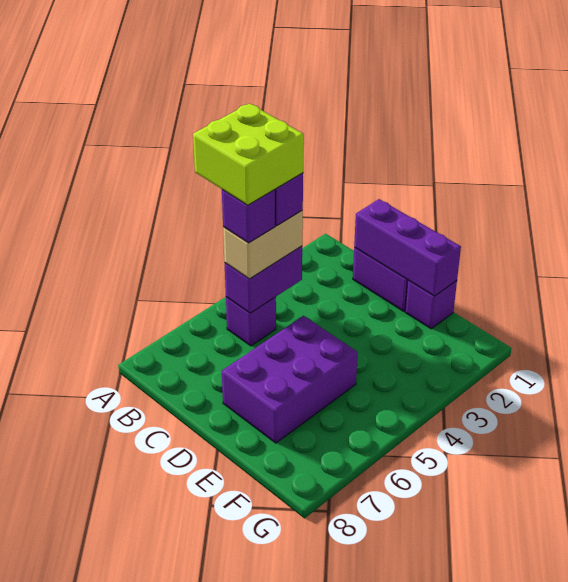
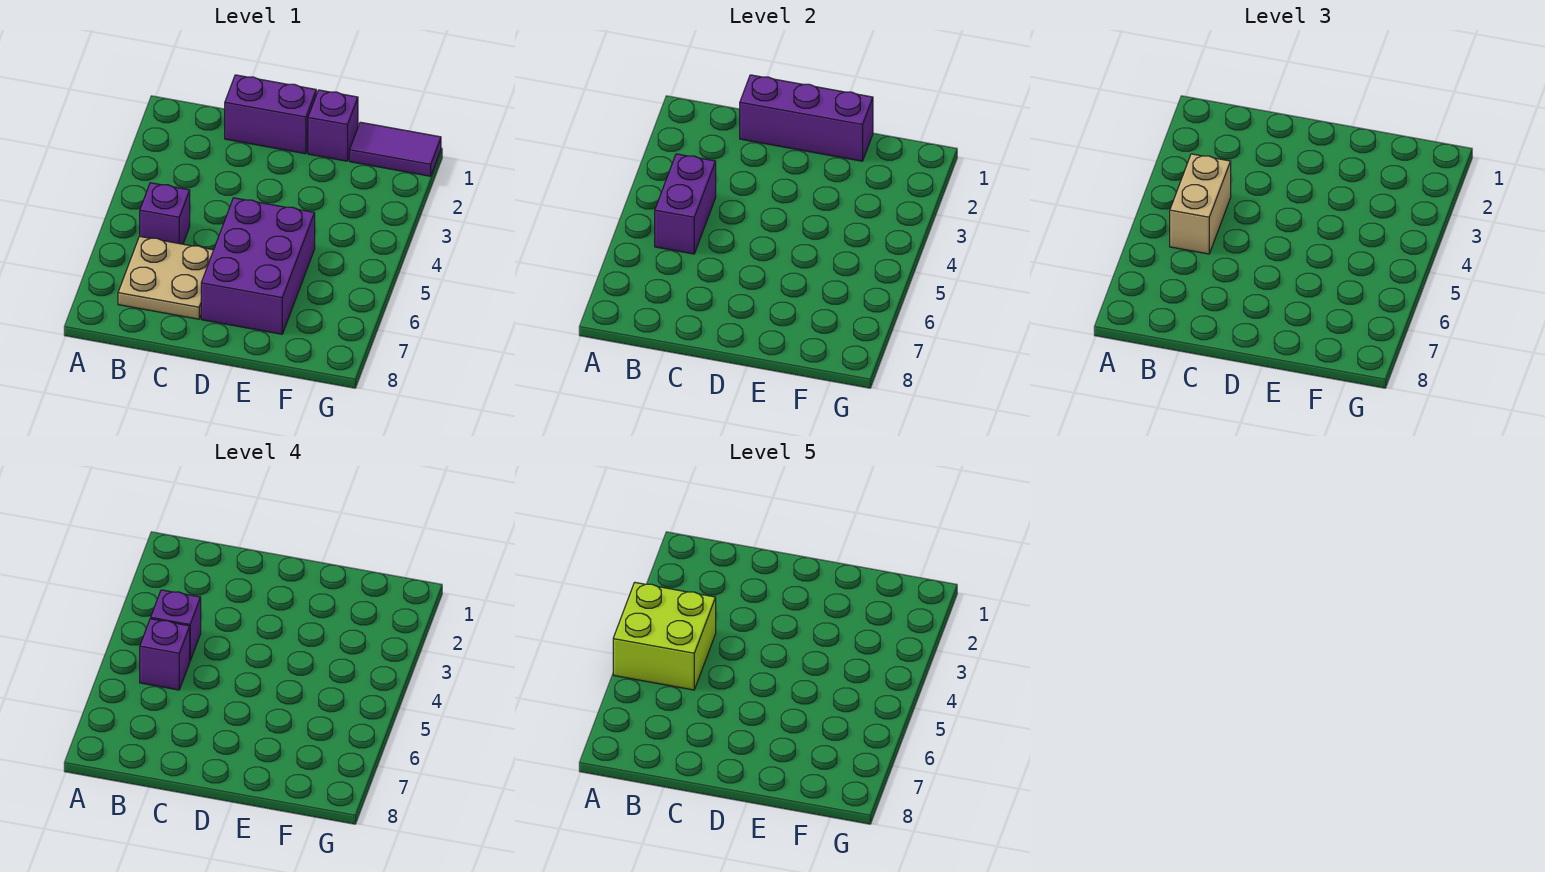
none -> tan 2x2 plate [118,236,213,319]
none -> purple 1x2 tile [350,122,441,176]

